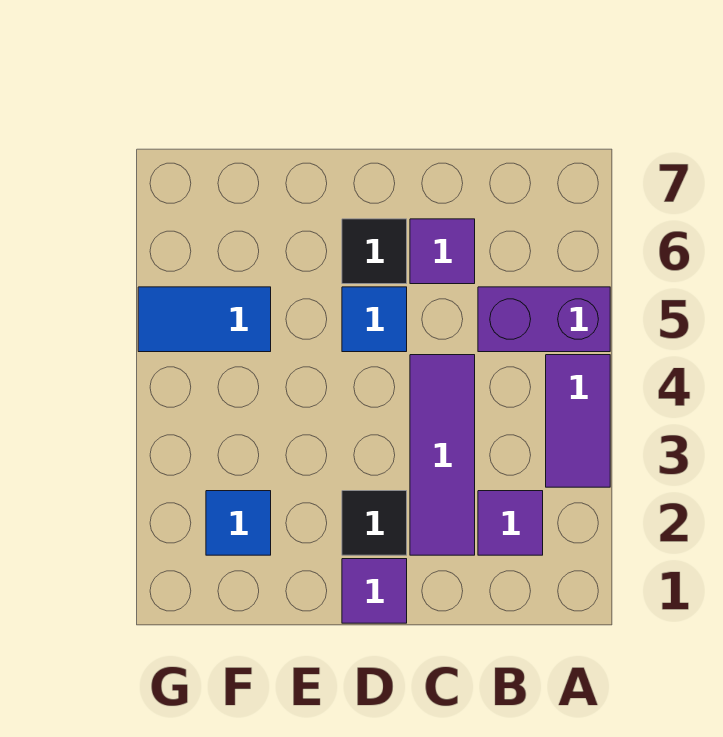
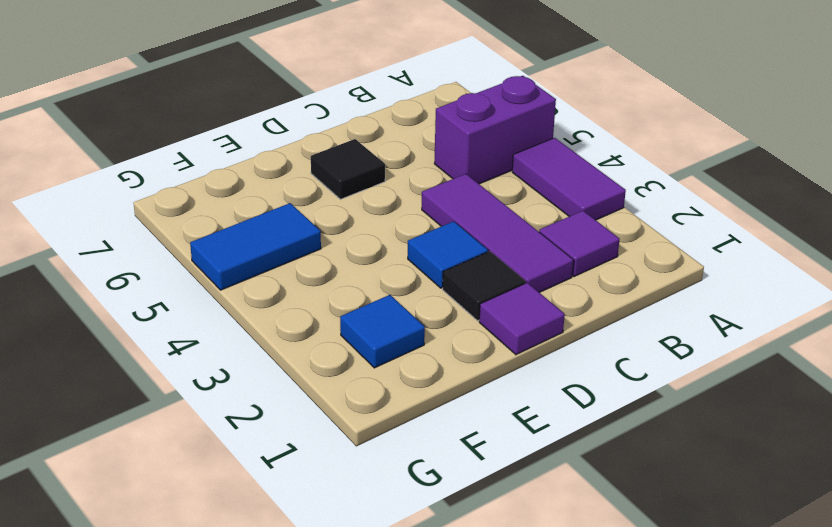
purple 1x1 tile [410,219,475,284] -> none
blue 1x1 tile [342,287,407,352] -> blue 1x1 tile moved to [408,221,488,288]

